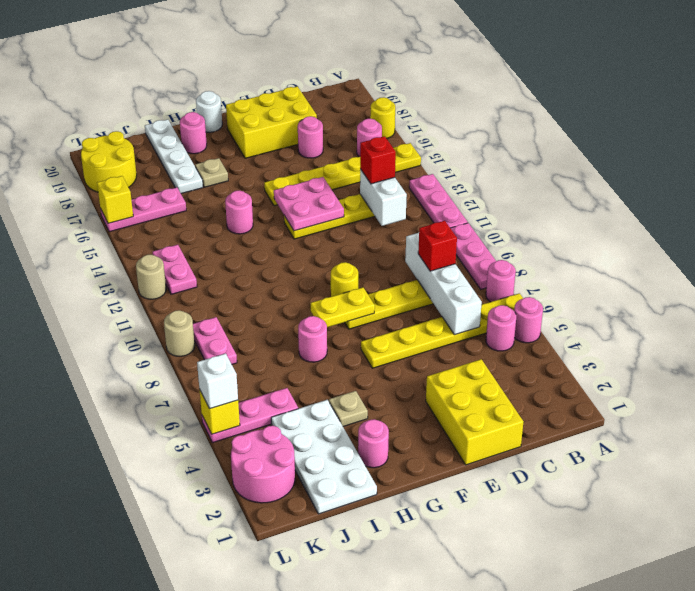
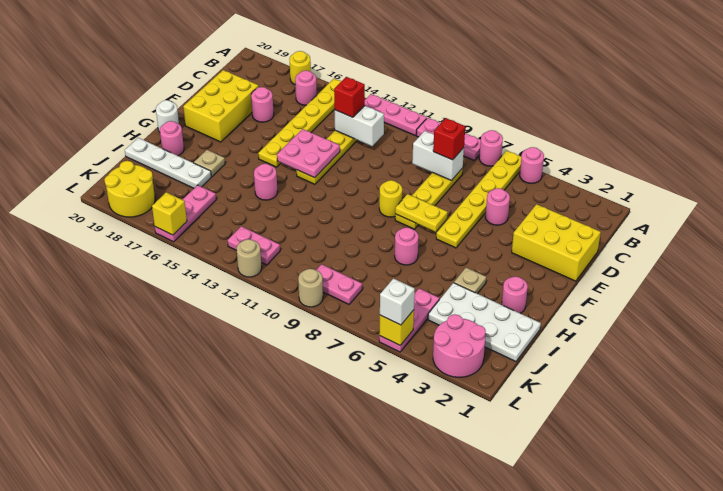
pink 1x1 round brick [486,305,516,351] -> pink 1x1 round brick moved to [485,188,510,225]
white 1x4 brick [405,233,482,335] -> white 1x2 brick [412,131,464,181]
yellow 1x2 plate [311,287,375,327] -> yellow 1x2 plate turned to [395,194,448,232]

